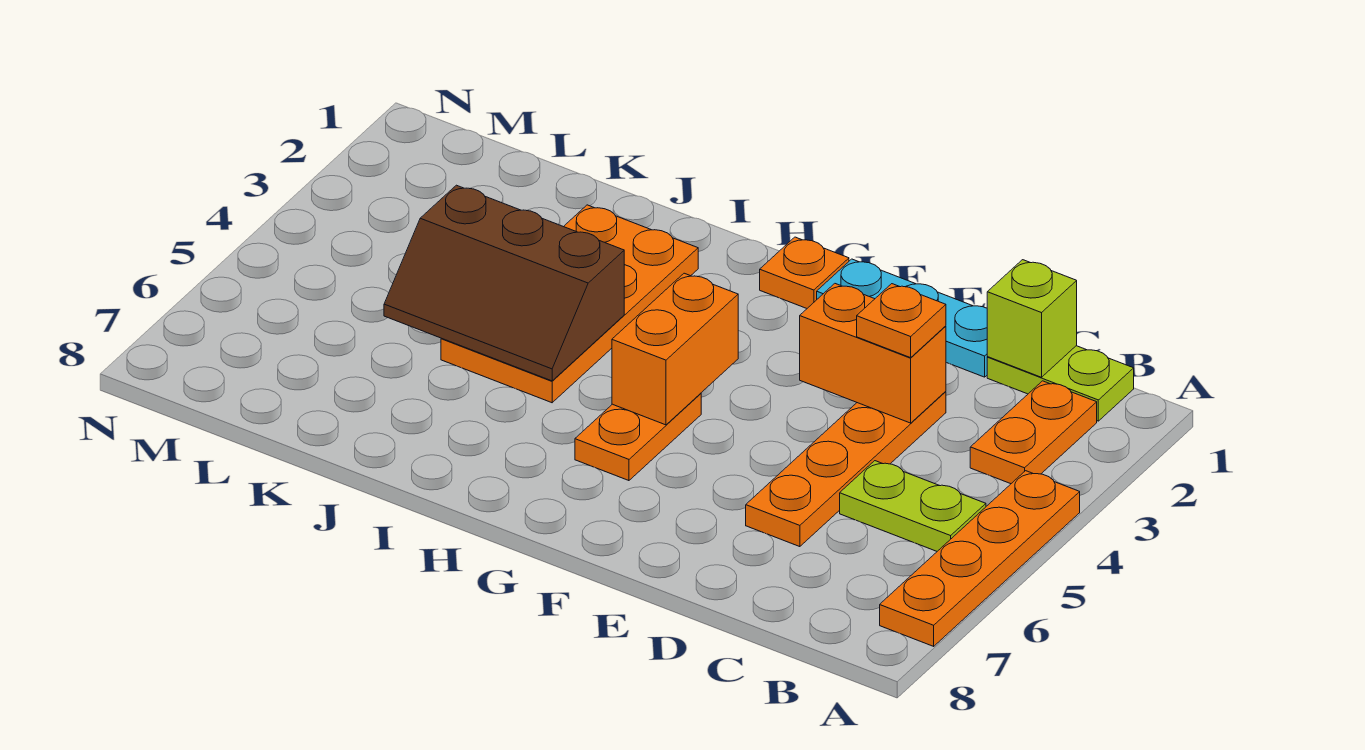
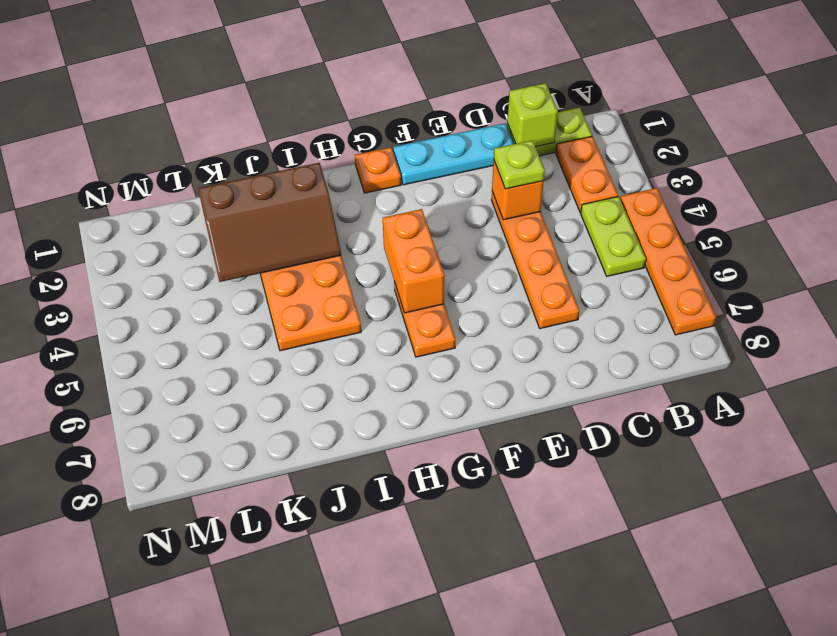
lime 1x2 plate [840,461,986,551] -> lime 1x2 plate turned to [581,196,646,276]
orange 1x2 brick [800,284,946,423] -> orange 1x1 brick [492,161,544,220]
orange 1x1 plate [857,284,946,358] -> lime 1x1 plate [494,140,545,189]
brown 2x3 slope [384,185,624,381] -> brown 2x3 slope moved to [198,163,341,282]

